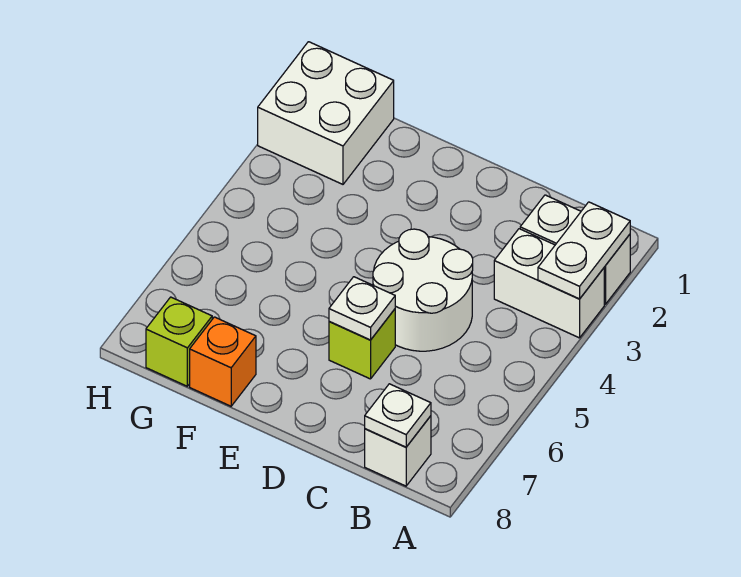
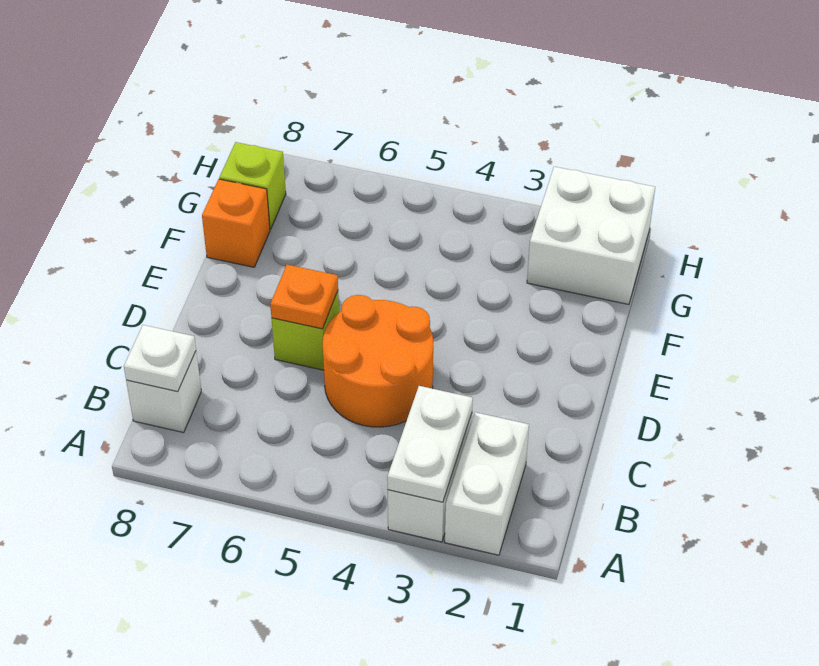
white 1x2 plate [538,202,630,299] -> white 1x2 plate turned to [387,386,473,502]
white 2x2 round brick [373,229,473,351] -> orange 2x2 round brick [323,295,433,427]
white 1x1 plate [329,277,395,340] -> orange 1x1 plate [270,265,338,329]

